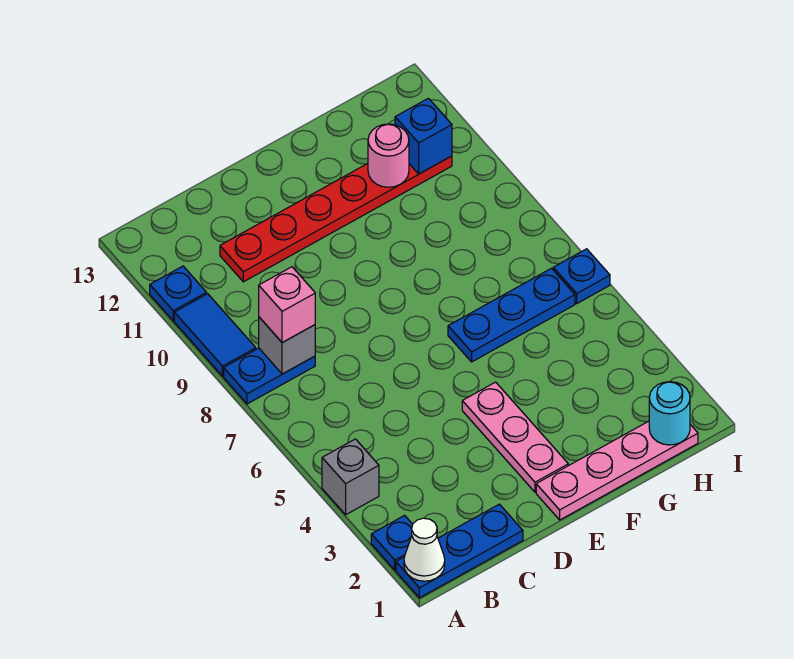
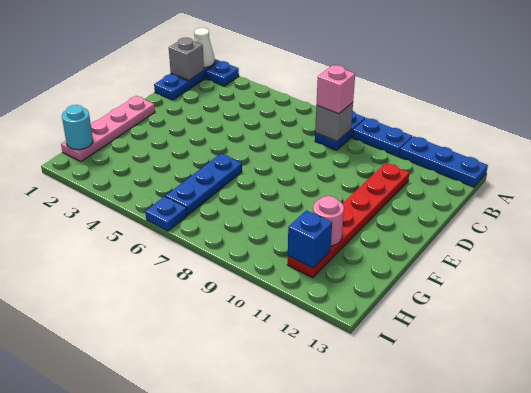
grey 1x1 brick [322,439,379,515] -> grey 1x1 brick moved to [169,37,204,80]
blue 1x2 tile [174,294,256,376] -> blue 1x2 plate [352,118,412,156]
blue 1x1 plate [150,266,207,321] -> blue 1x3 plate [400,136,488,187]
pink 1x3 plate [462,382,568,492] -> none

